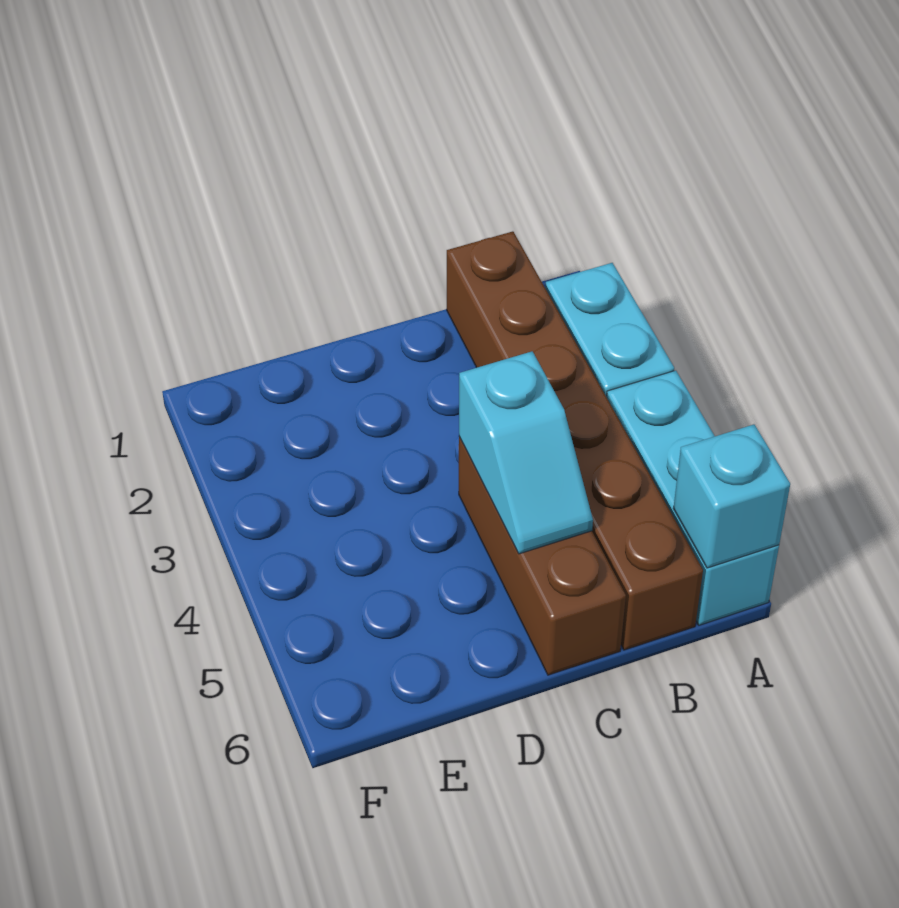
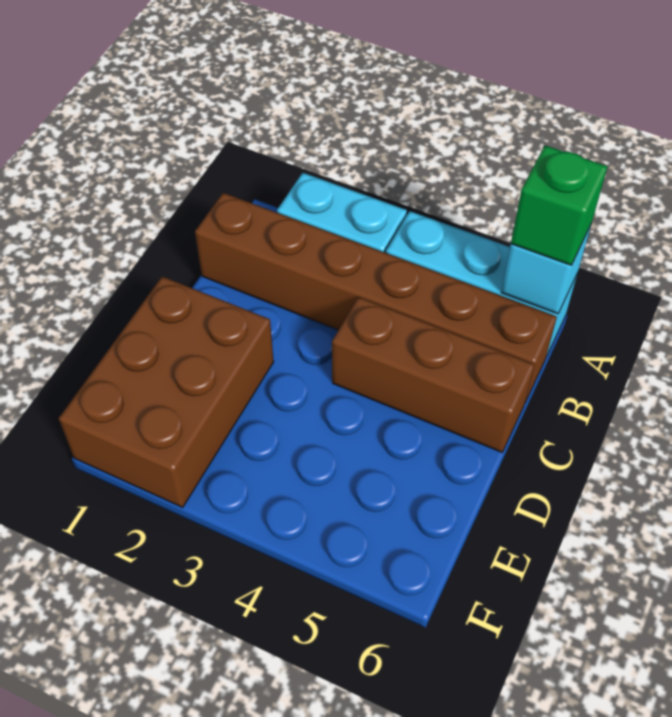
none -> green 1x1 brick [511,145,608,265]
cyan 1x2 slope [459,351,593,554] -> none
none -> brown 2x3 brick [59,276,274,507]

